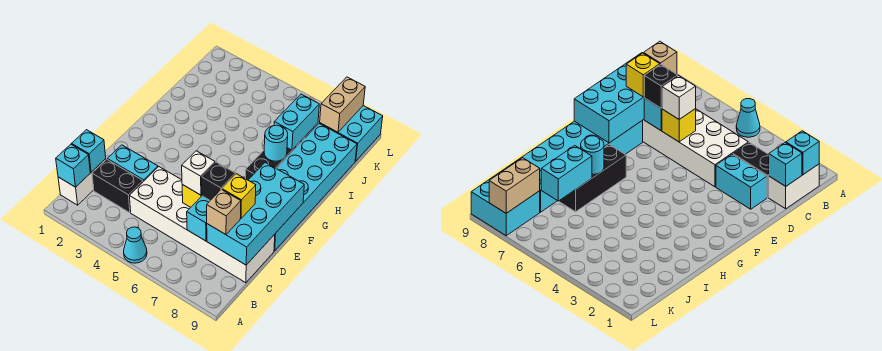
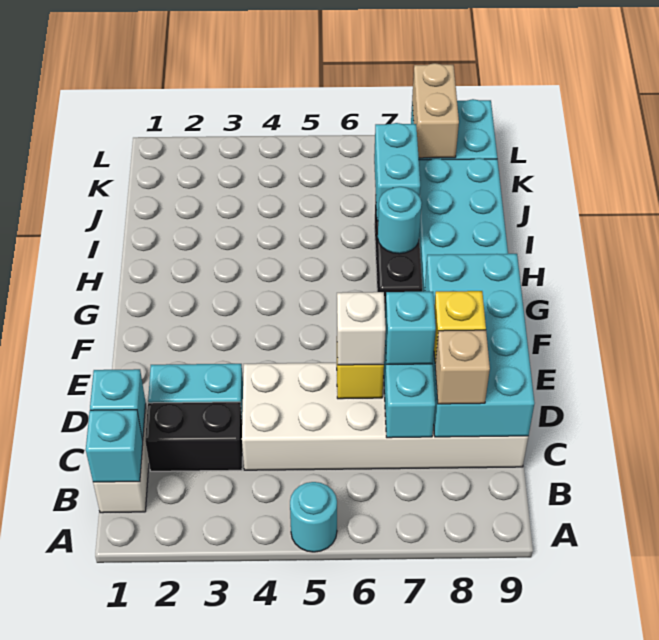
cyan 1x1 cone [124,227,147,263] -> cyan 1x1 round brick [290,482,337,552]
black 1x1 brick [202,162,235,200] -> cyan 1x1 brick [385,292,436,364]

